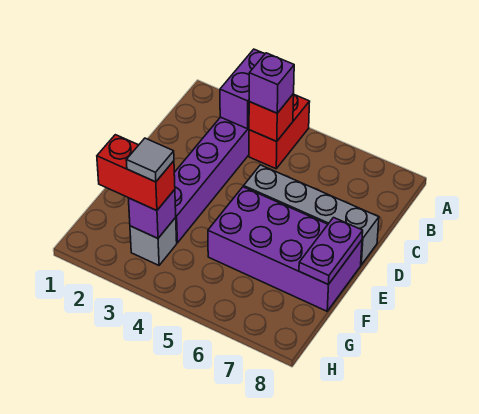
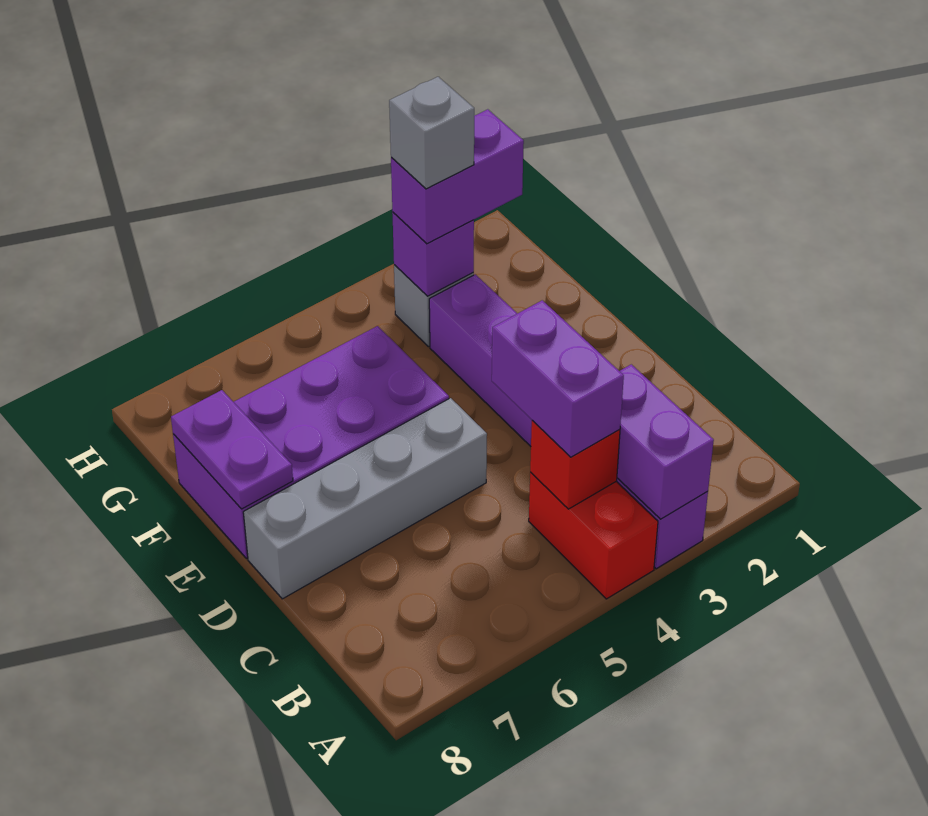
purple 1x1 brick [249,53,294,113] -> purple 1x2 brick [492,300,624,457]
red 1x2 brick [97,135,175,211] -> purple 1x2 brick [391,109,524,244]
grey 1x1 tile [126,138,174,182] -> grey 1x1 brick [389,77,474,189]

